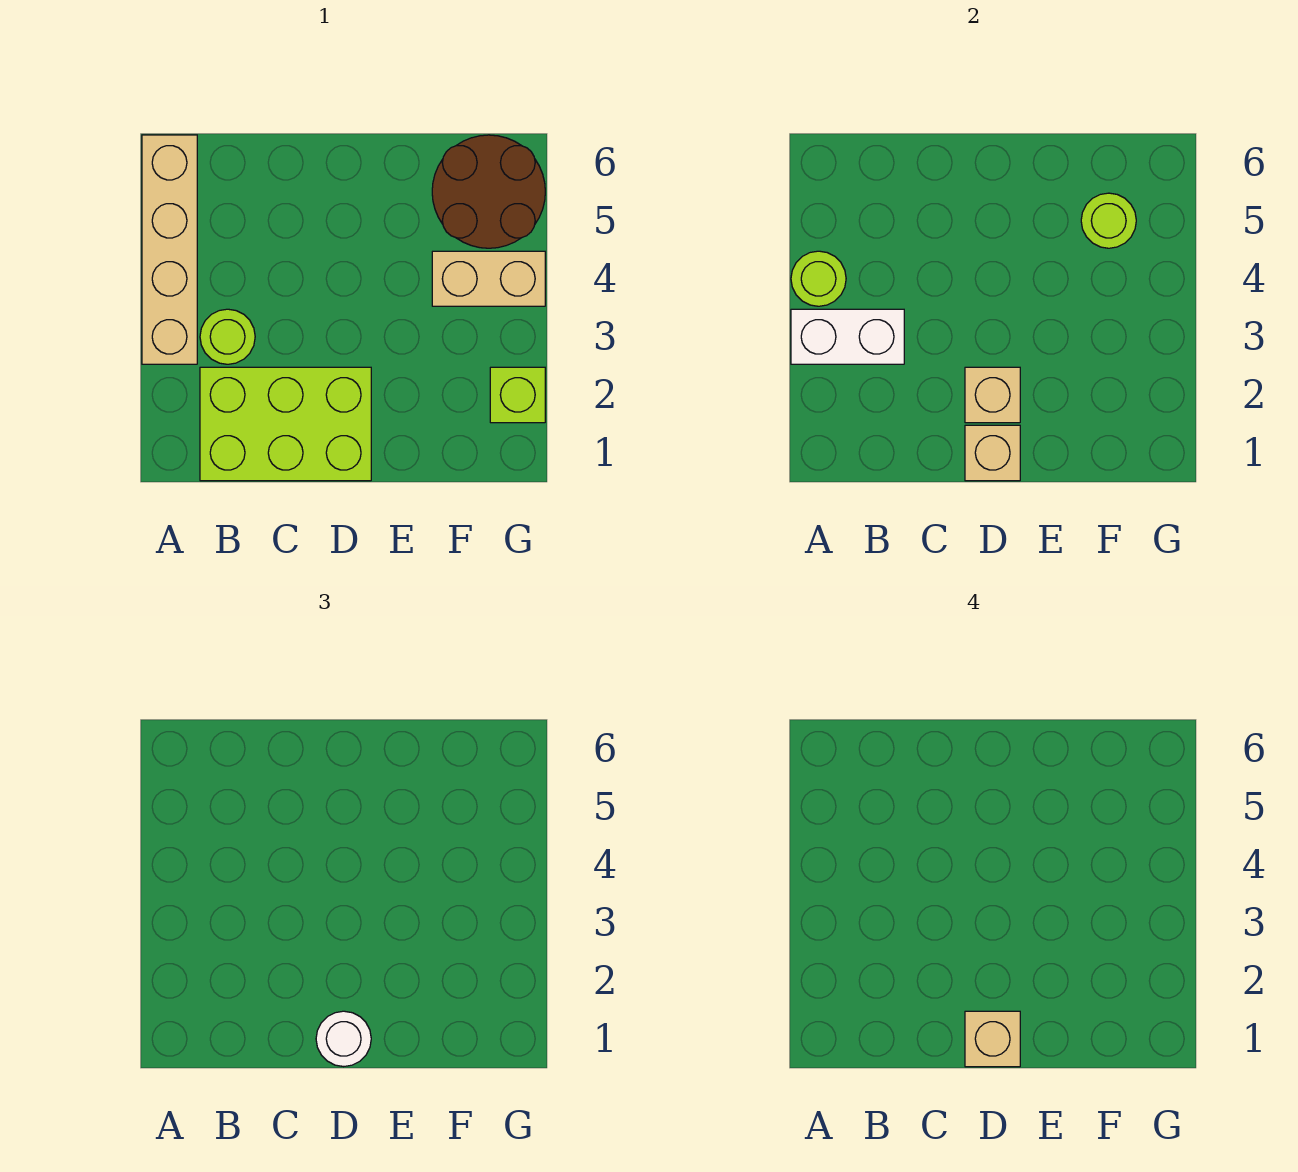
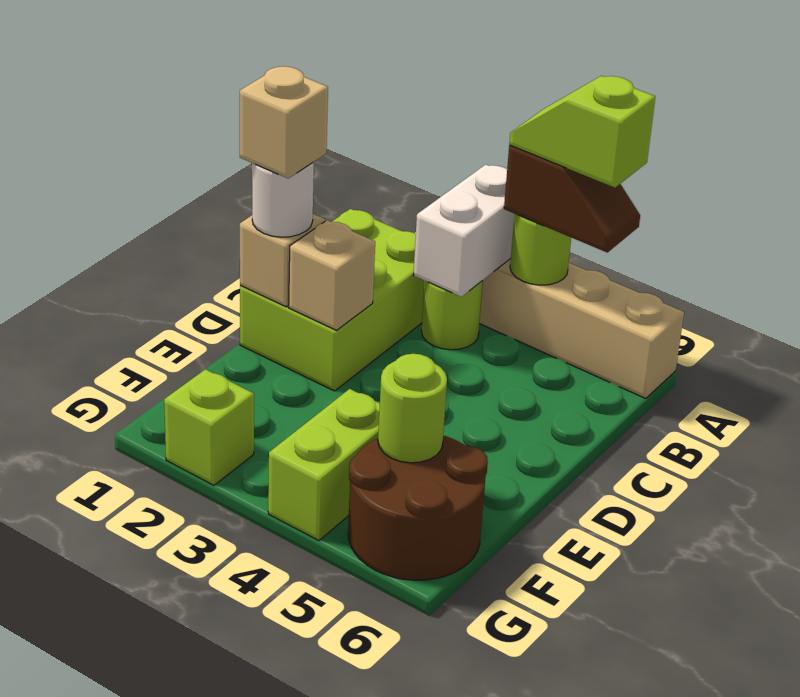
none -> brown 1x2 slope [504,145,640,253]
none -> lime 1x2 slope [509,76,655,188]
tan 1x2 brick [432,251,545,306] -> lime 1x2 brick [268,389,380,541]

